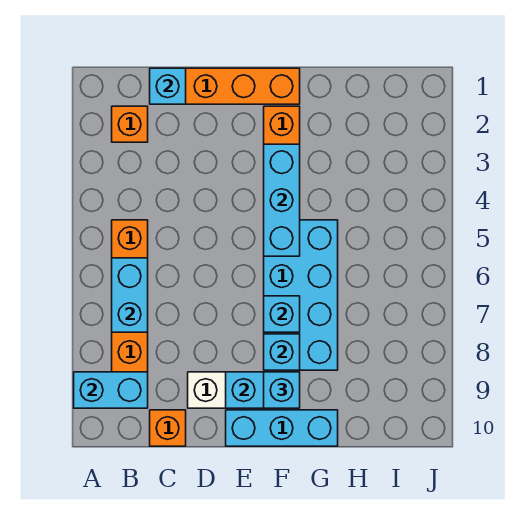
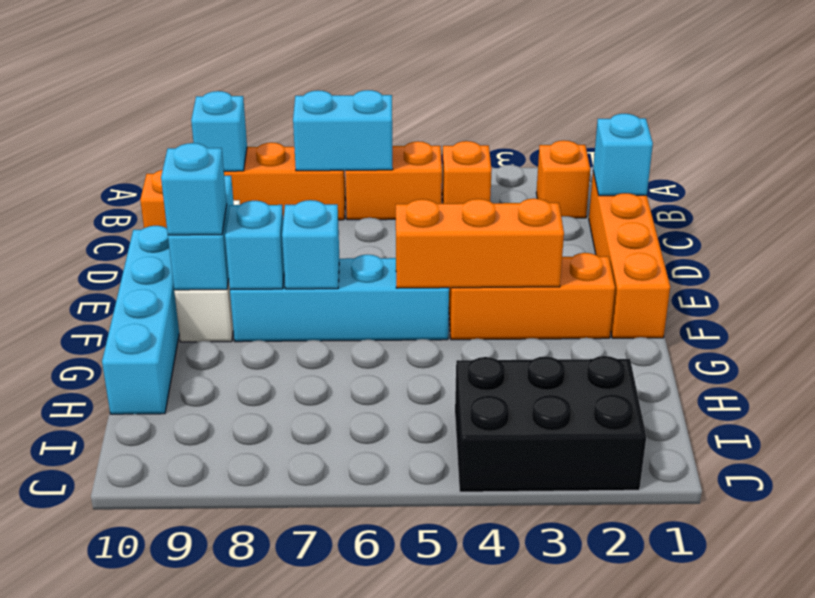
cyan 1x2 brick [74,372,148,408] -> cyan 1x1 brick [191,91,247,171]
none -> orange 1x1 brick [442,141,492,204]
cyan 1x3 brick [226,410,338,446] -> cyan 1x4 brick [102,226,179,414]
cyan 1x3 brick [264,144,300,256] -> orange 1x3 brick [396,198,564,288]
cyan 2x4 brick [264,220,338,370] -> cyan 1x4 brick [230,255,449,342]
none -> black 2x3 brick [455,356,646,492]

